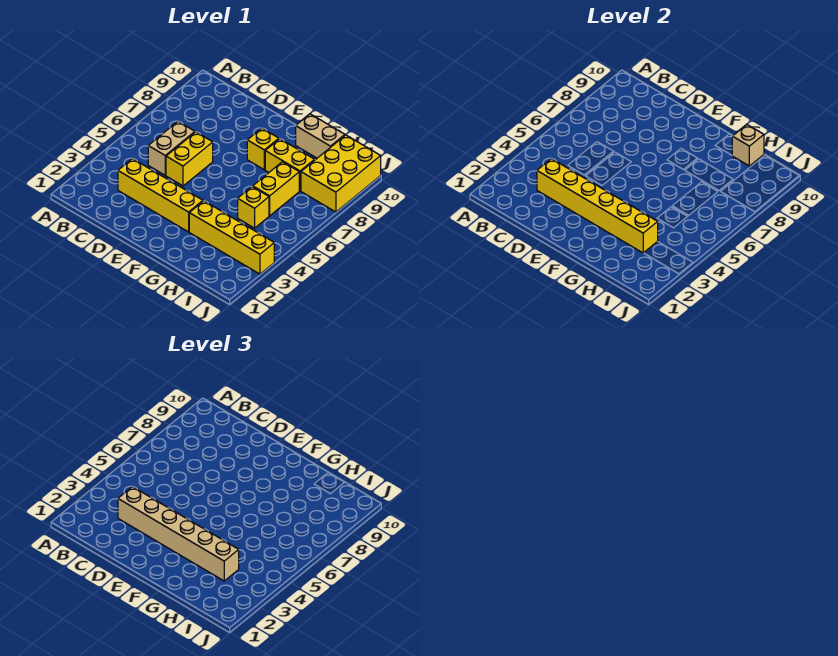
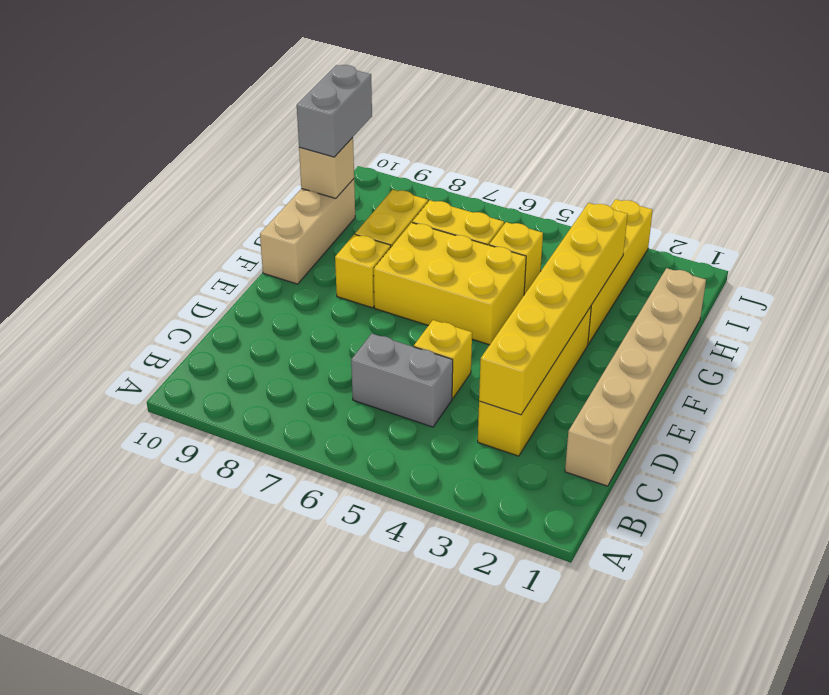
tan 1x6 brick [118,487,239,581] -> tan 1x6 brick moved to [565,268,706,486]
tan 1x2 brick [148,121,195,175] -> grey 1x2 brick [351,334,453,427]
yellow 1x2 brick [166,132,213,186] -> yellow 1x1 brick [414,320,472,399]
tan 1x2 brick [296,114,345,158] -> tan 1x3 brick [260,179,355,284]
none -> grey 1x2 brick [297,65,372,157]
yellow 2x3 brick [301,135,381,212] -> yellow 2x3 brick moved to [374,223,526,345]

